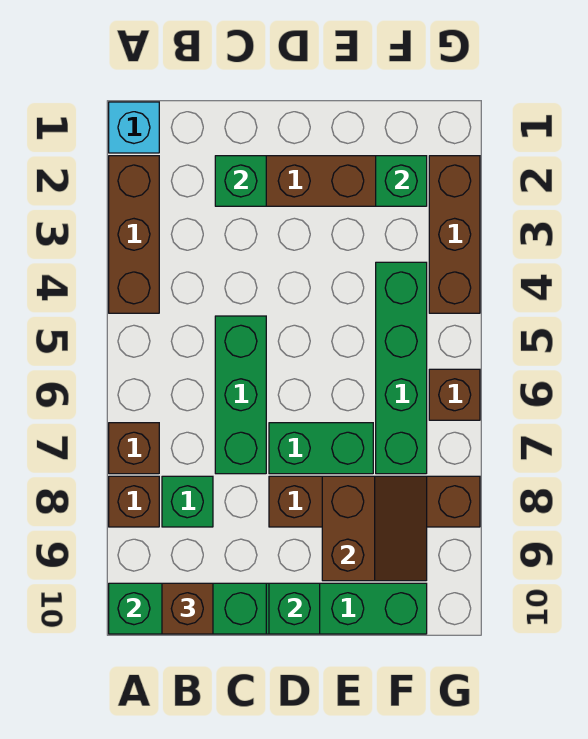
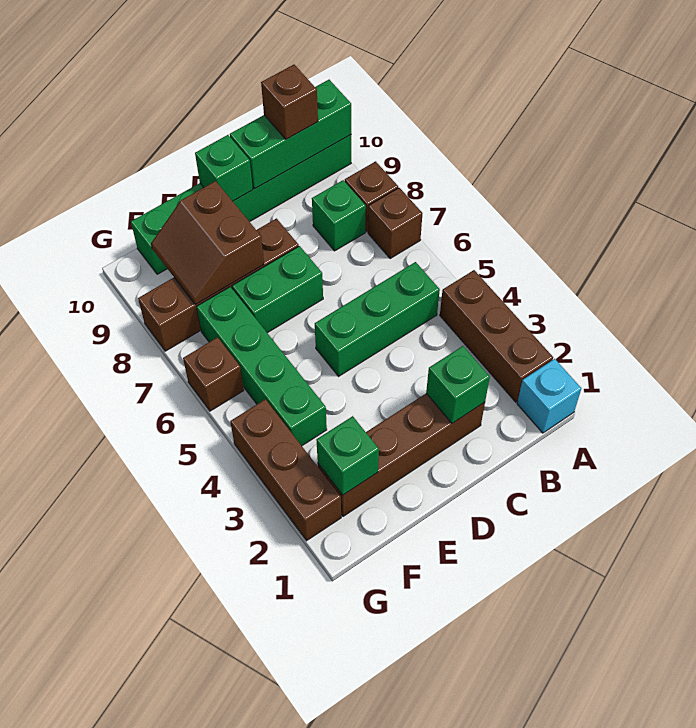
green 1x3 brick [215,316,266,474] -> green 1x3 brick turned to [315,262,440,376]

